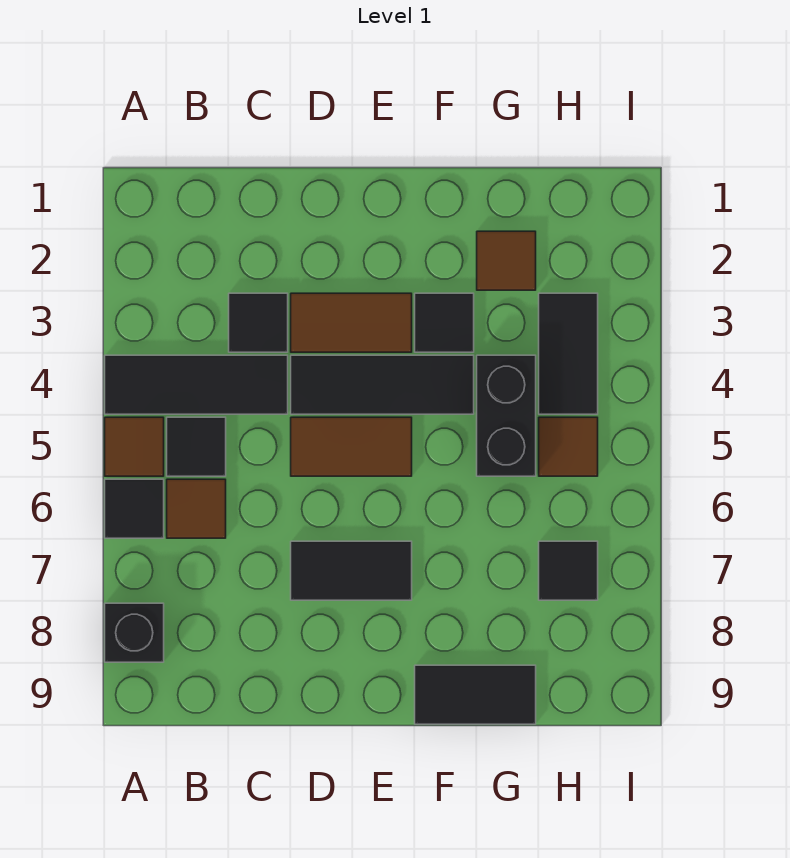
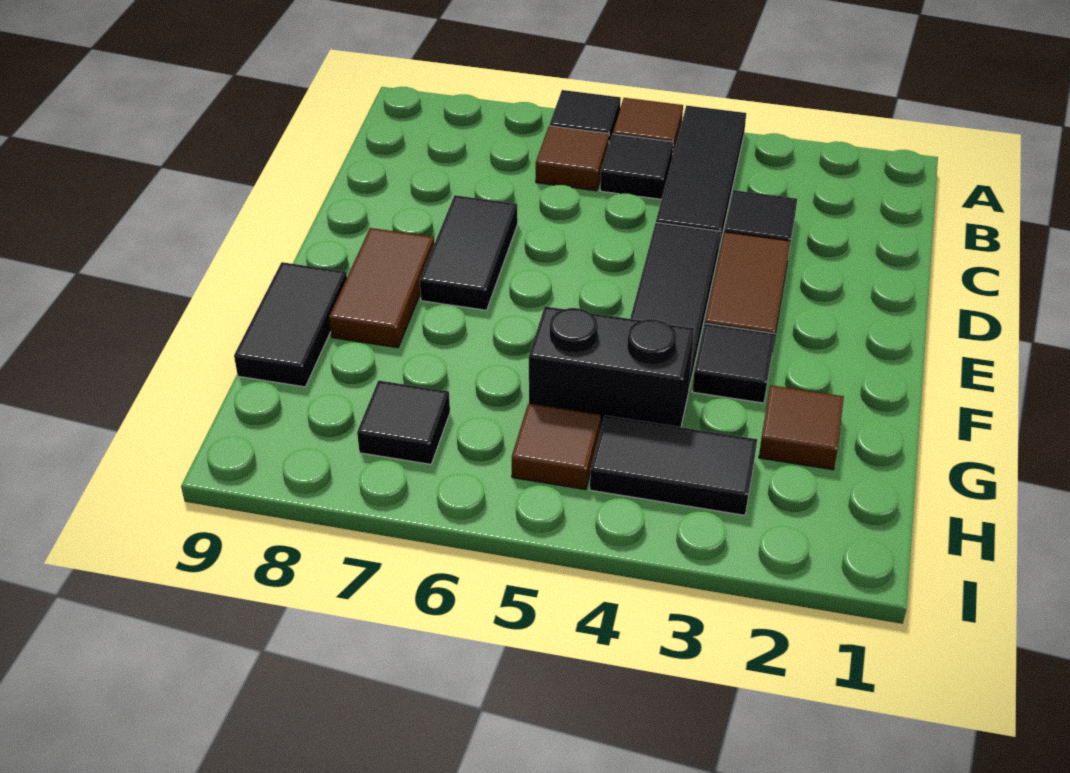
black 1x1 brick [105,603,164,662] -> none
brown 1x2 tile [291,417,412,476] -> brown 1x2 tile moved to [329,228,434,348]

